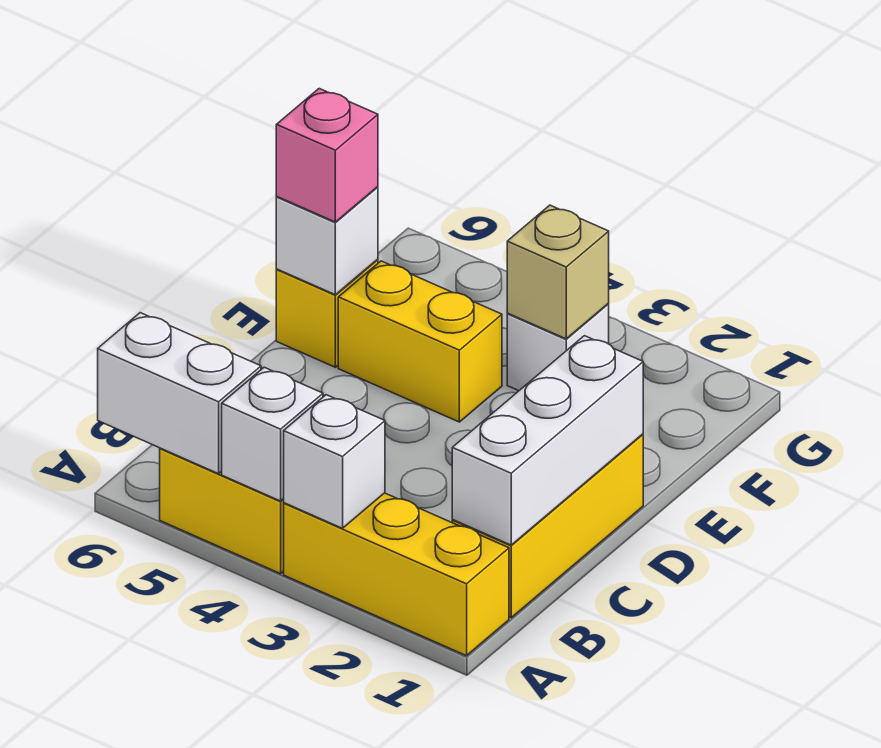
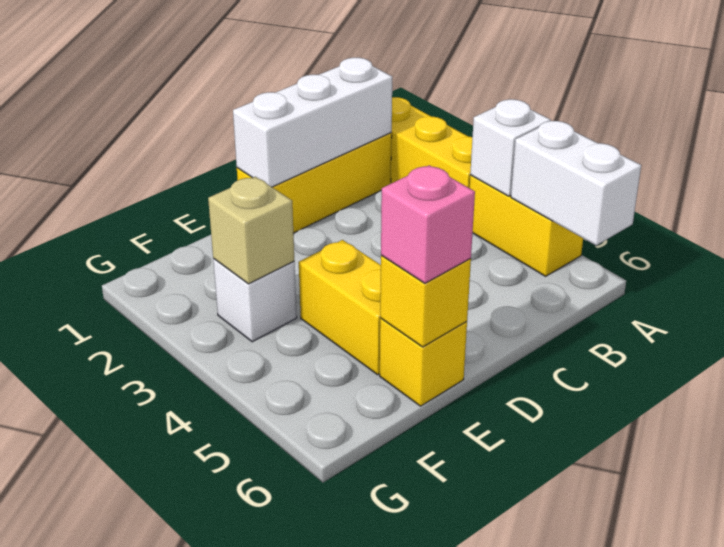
white 1x1 brick [284,395,385,528] -> none
white 1x1 brick [276,187,378,295] -> yellow 1x1 brick [380,255,471,347]

